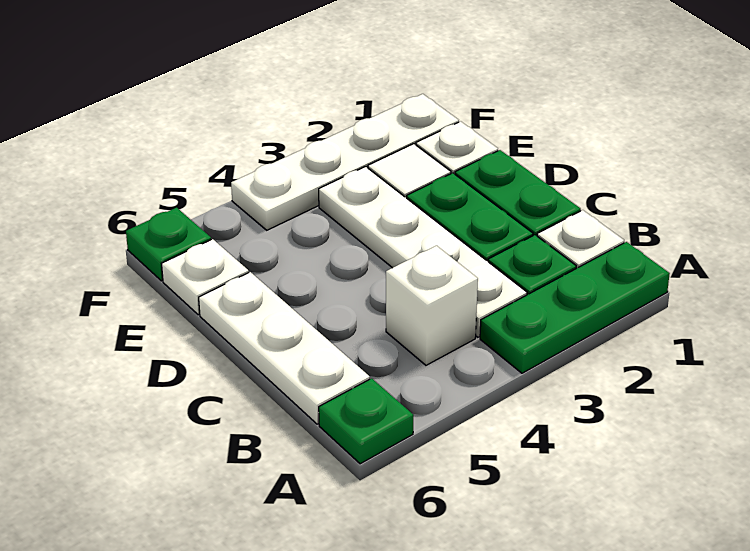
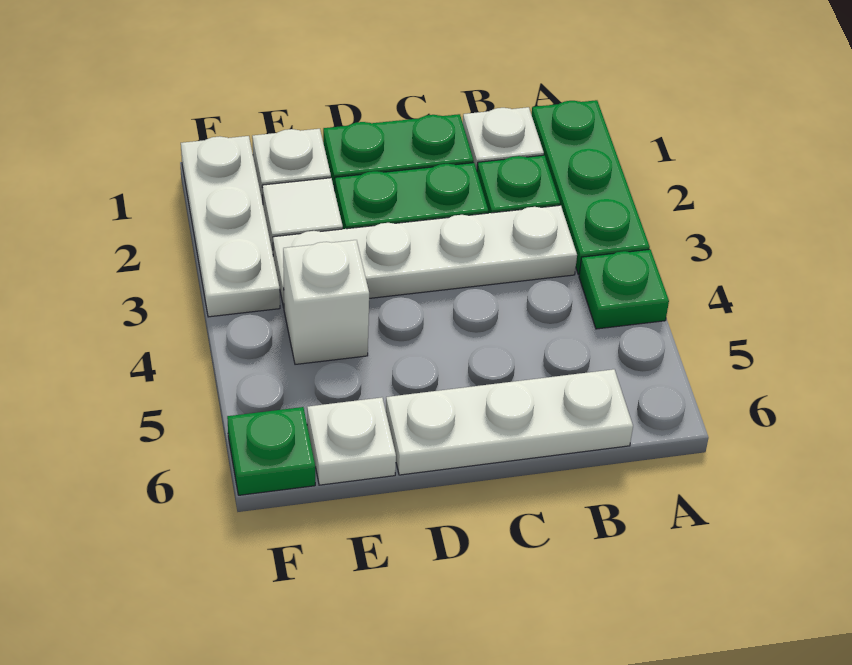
green 1x1 plate [319,378,413,464] -> green 1x1 plate moved to [579,249,669,329]
white 1x1 brick [386,246,478,365] -> white 1x1 brick moved to [283,240,369,364]
white 1x4 plate [231,94,459,230] -> white 1x3 plate [181,136,280,317]

